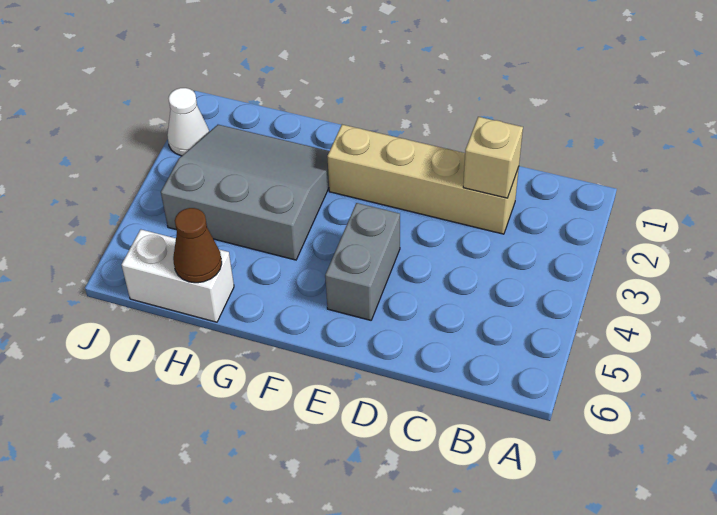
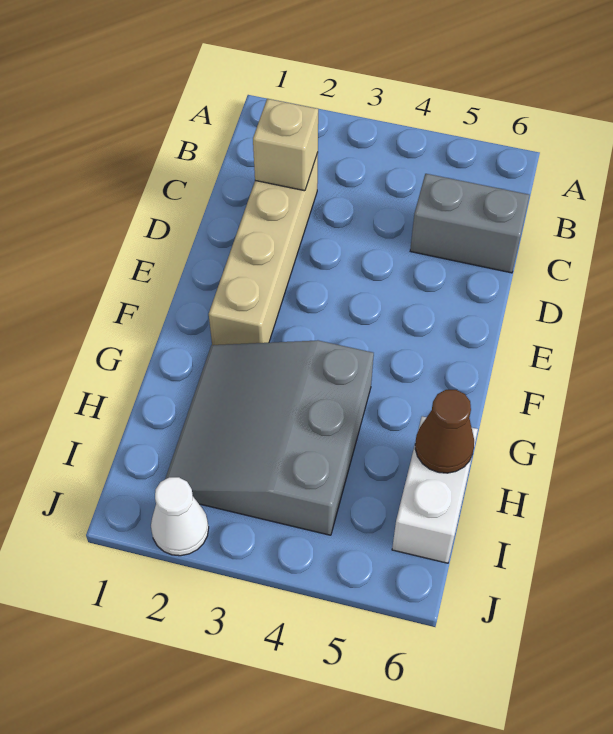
grey 1x2 brick [325,203,400,320] -> grey 1x2 brick moved to [410,174,530,273]

